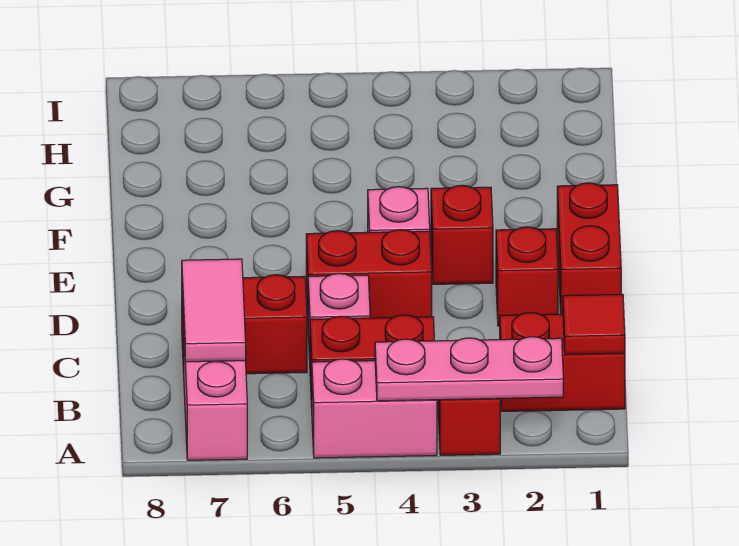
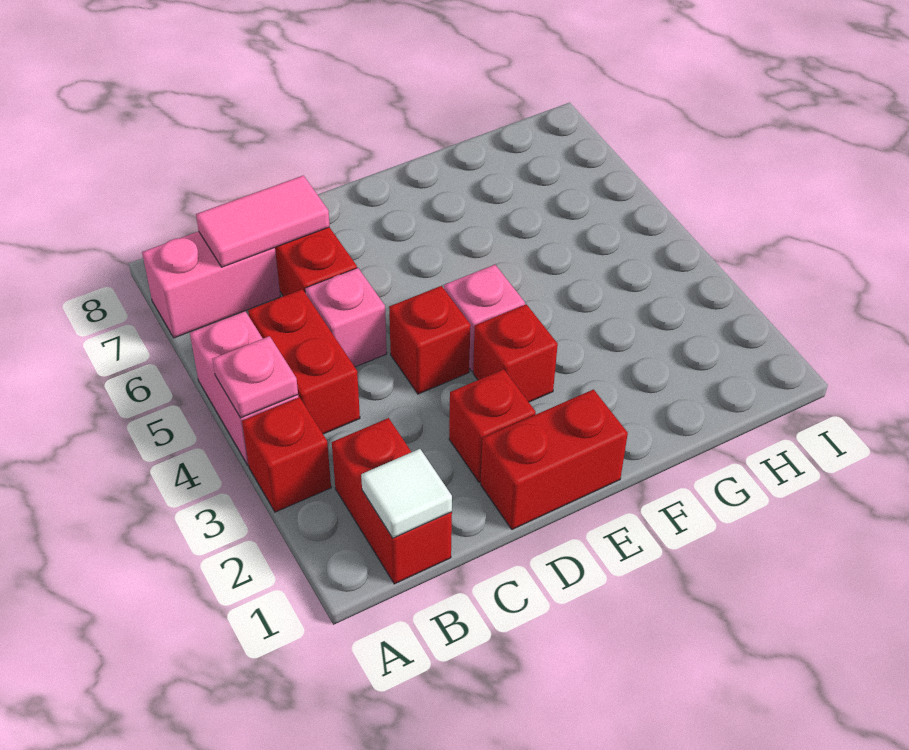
pink 1x3 plate [375,337,563,401] -> pink 1x1 plate [212,336,298,418]
red 1x1 tile [563,294,625,354] -> white 1x1 tile [361,449,452,538]
red 1x2 brick [306,230,432,318] -> red 1x1 brick [389,286,471,394]

